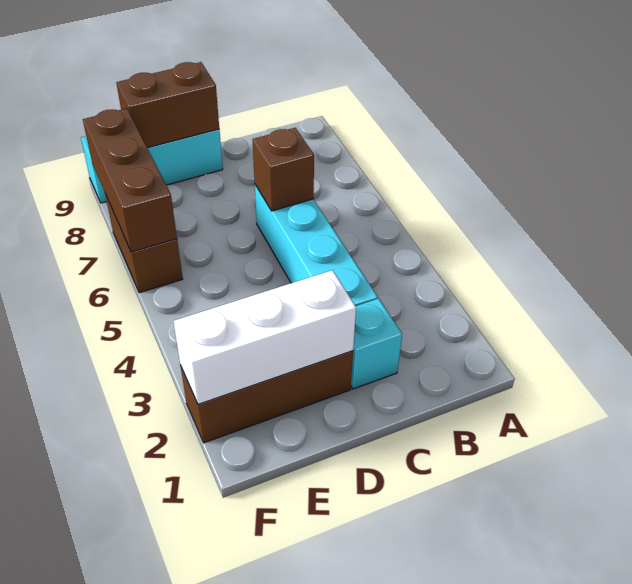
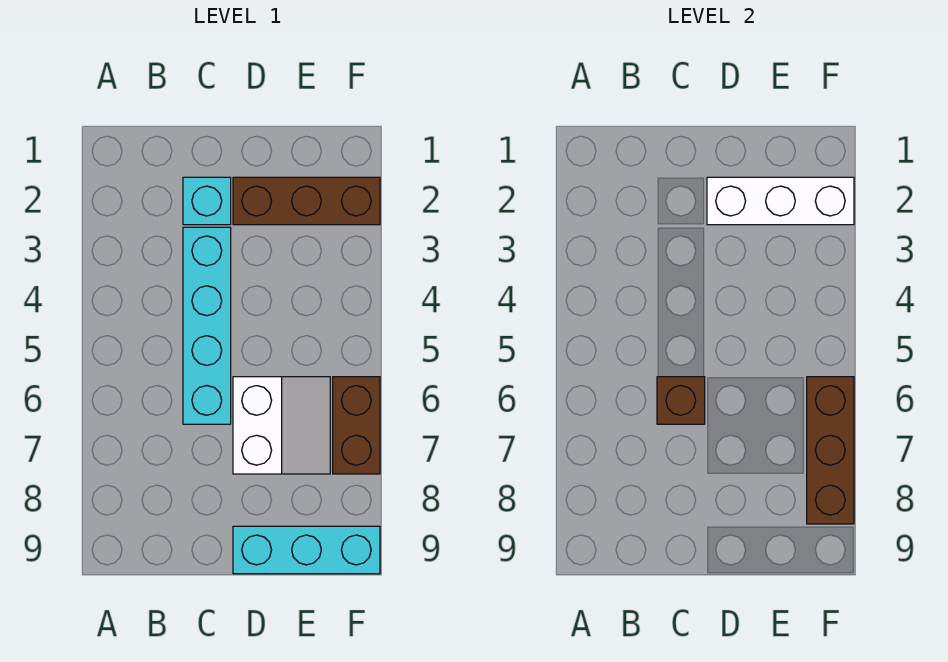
none -> white 2x2 slope [233,377,330,474]
brown 1x2 brick [116,62,219,148] -> none

